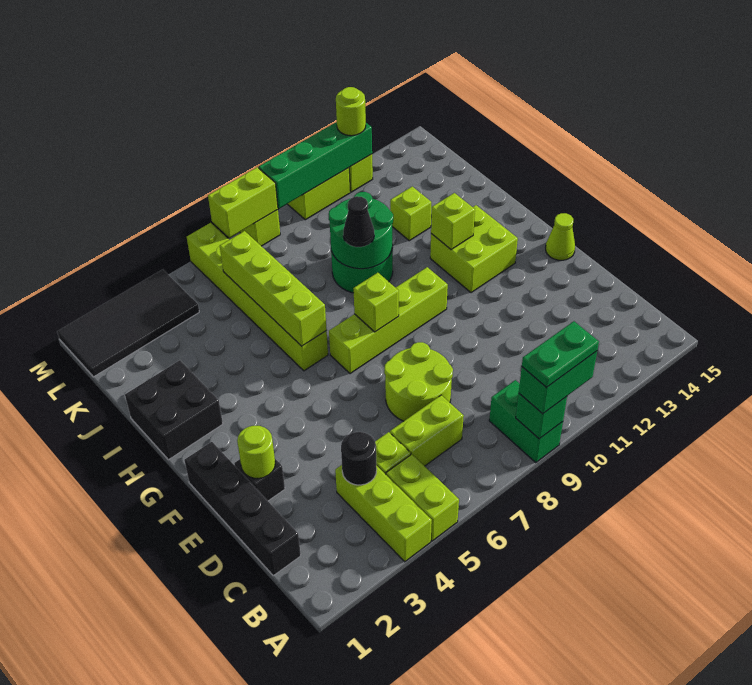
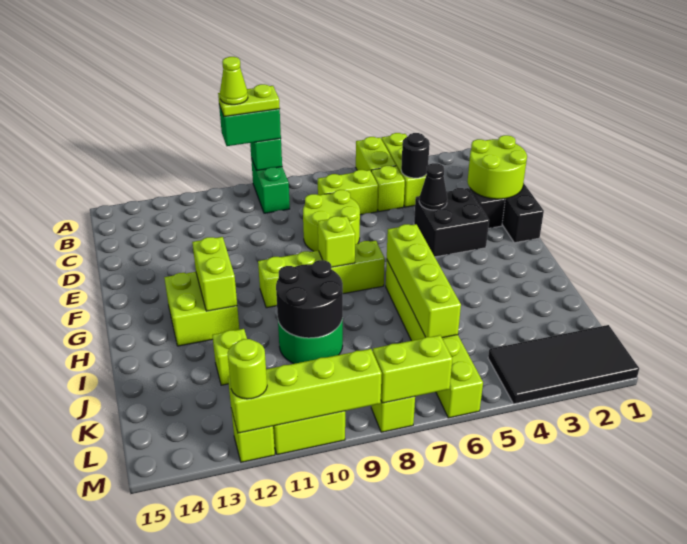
green 1x2 plate [522,321,599,388] -> lime 1x2 plate [218,84,280,117]
lime 1x1 round brick [237,426,275,479] -> lime 2x2 round brick [468,135,527,199]
lime 1x1 cone [546,213,575,260] -> lime 1x1 cone moved to [220,57,248,105]
black 2x2 brick [125,360,223,460] -> black 2x2 brick moved to [414,188,489,257]
lime 1x1 brick [431,193,475,250] -> lime 1x2 brick [192,237,237,311]
green 2x2 round brick [329,192,393,269] -> black 2x2 round brick [276,260,343,338]
black 1x1 cone [343,196,374,247] -> black 1x1 cone moved to [419,163,447,210]
green 1x4 brick [259,122,372,208] -> lime 1x4 brick [228,349,382,433]

